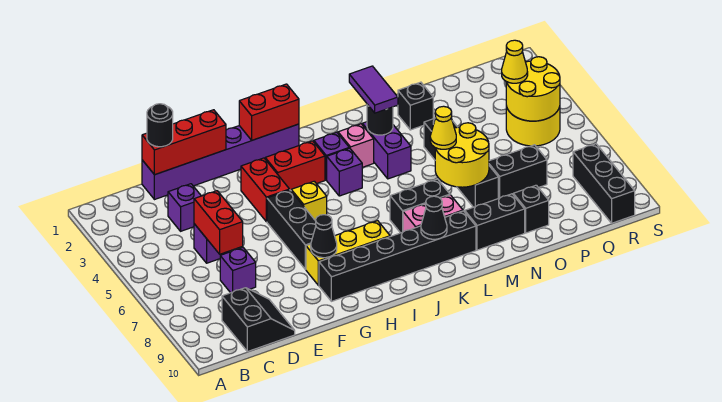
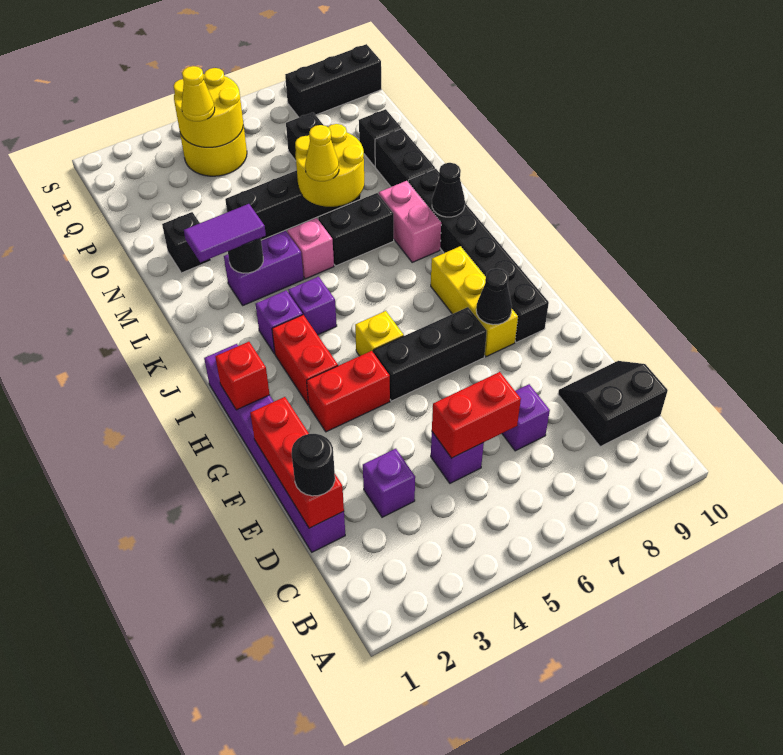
red 1x2 brick [239,84,299,140] -> red 1x1 brick [215,342,270,410]
pink 1x1 brick [338,124,374,167] -> pink 1x1 brick moved to [287,218,334,279]
black 1x2 brick [390,179,450,233] -> black 1x2 brick turned to [318,193,394,266]

